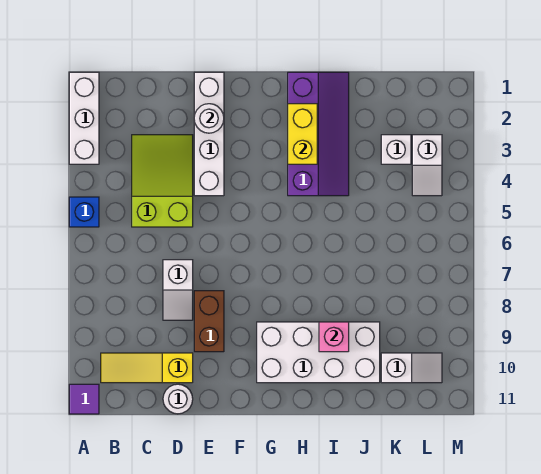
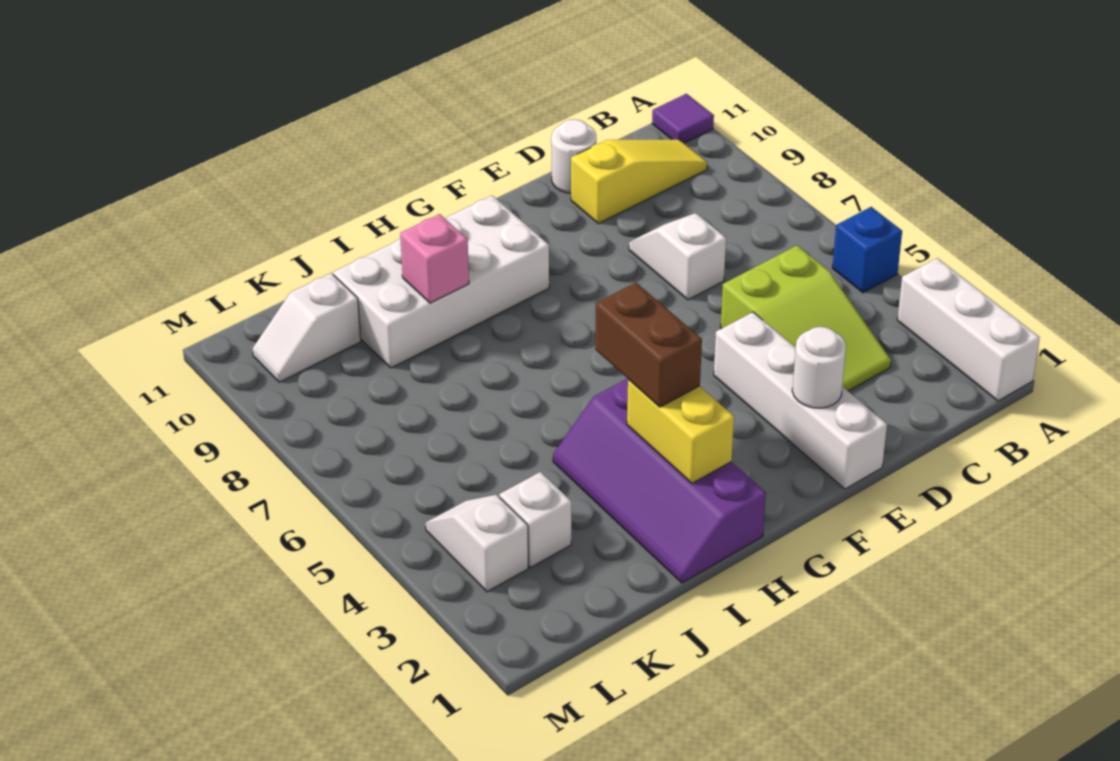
brown 1x2 brick [194,291,224,352] -> brown 1x2 brick moved to [595,283,702,407]

